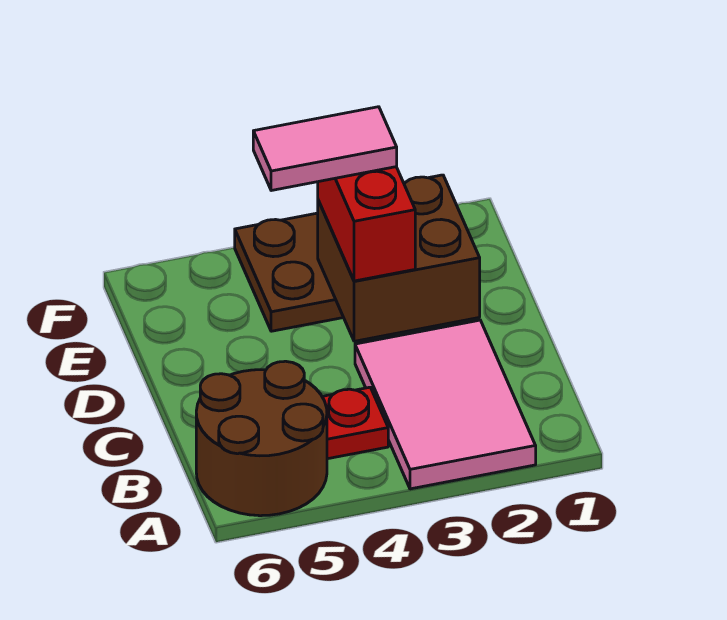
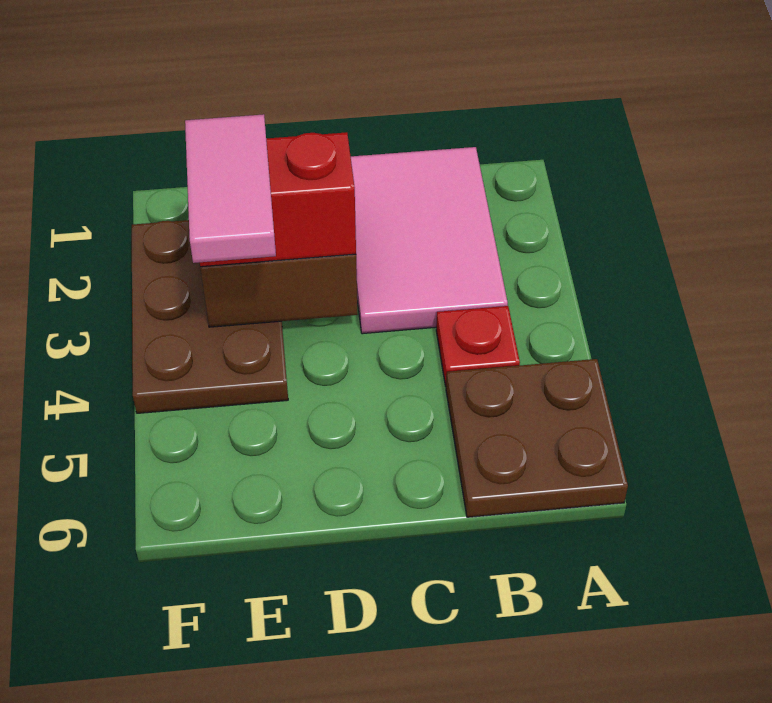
pink 2x3 tile [355,320,536,489] -> pink 2x3 tile turned to [351,147,508,334]
brown 2x2 round brick [196,361,327,516] -> brown 2x2 plate [446,359,628,517]

